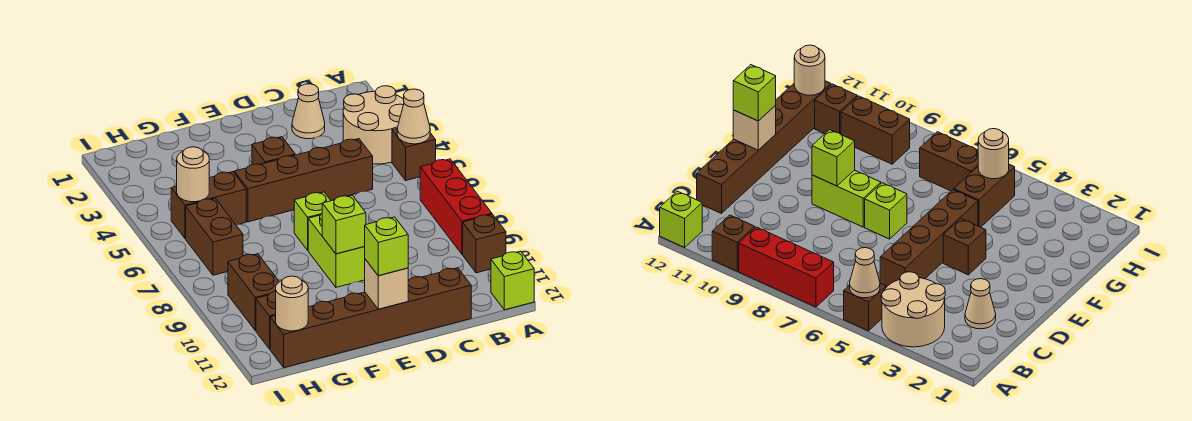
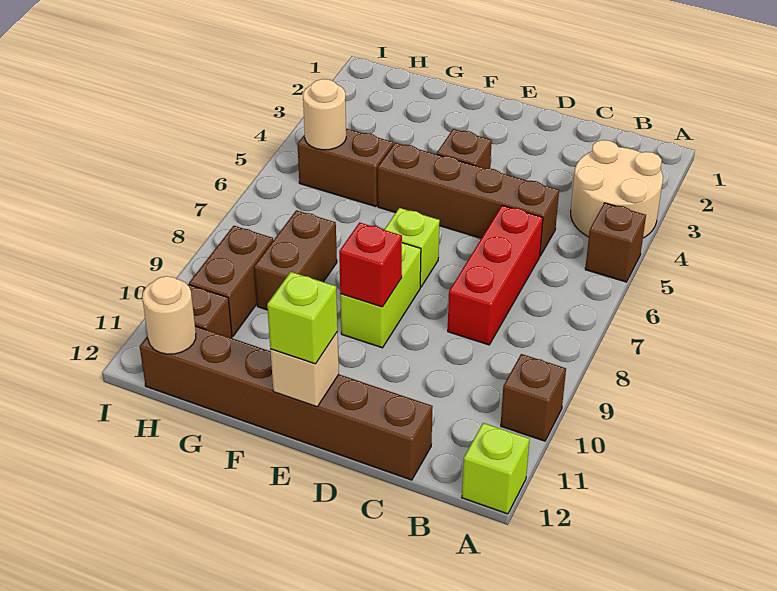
tan 1x1 cone [397,89,430,144] -> none
red 1x3 brick [420,159,492,254] -> red 1x3 brick moved to [448,205,543,345]
tan 1x1 cone [292,84,325,139] -> none
lime 1x1 brick [322,195,366,254] -> red 1x1 brick [339,222,402,307]
brown 1x2 brick [186,198,243,275] -> brown 1x2 brick moved to [254,210,337,310]

